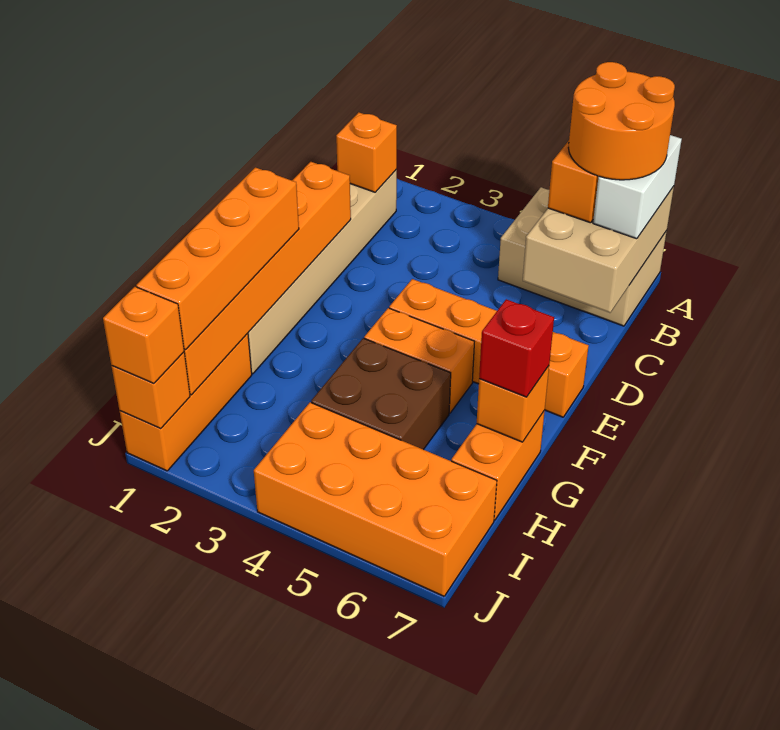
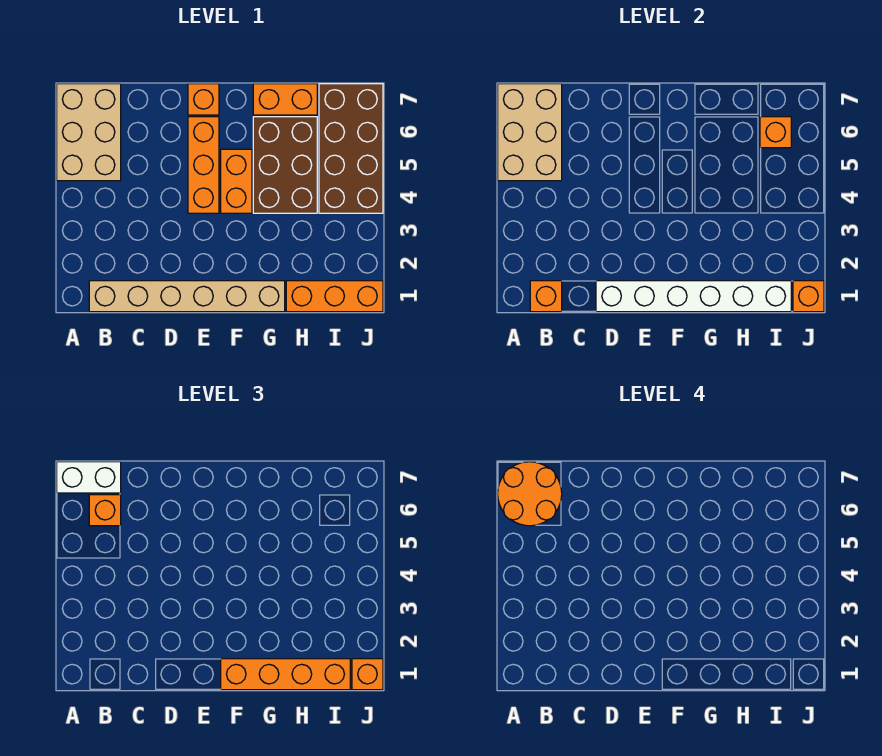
tan 2x3 brick [523,186,674,313] -> tan 2x3 brick turned to [498,84,562,181]
orange 1x6 brick [184,162,351,395] -> white 1x6 brick [596,281,791,312]
brown 2x2 brick [311,338,451,450] -> brown 2x3 brick [253,117,317,213]
orange 1x1 brick [477,366,549,442] -> orange 1x1 brick moved to [760,117,791,148]
red 1x1 brick [479,299,554,397] -> none
orange 2x4 brick [254,402,497,596] -> brown 2x4 brick [319,84,383,213]

